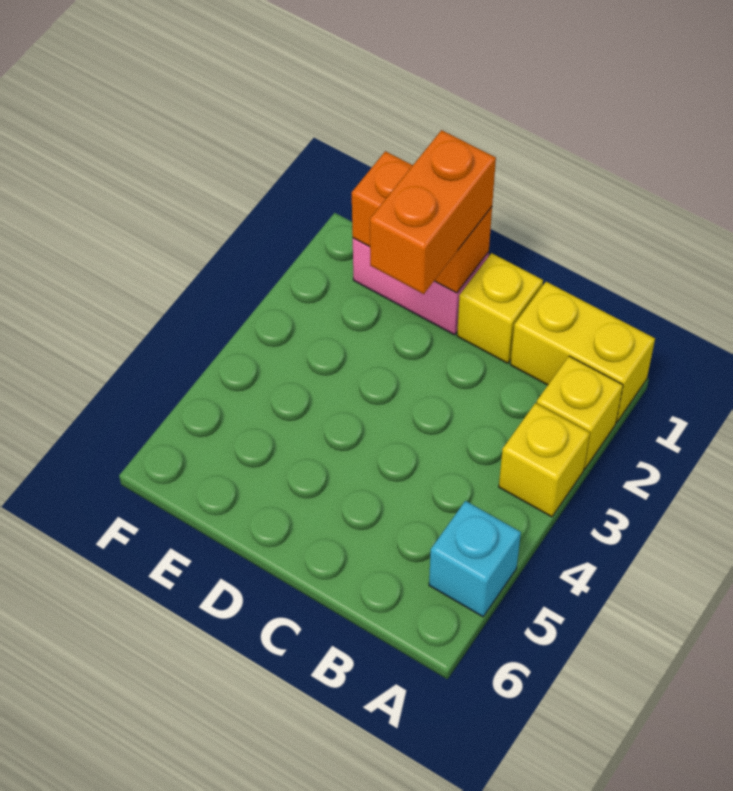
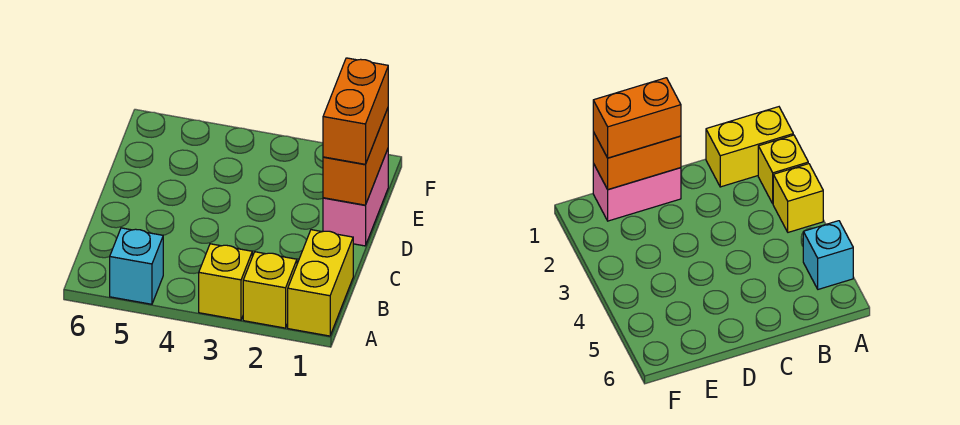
yellow 1x1 brick [457,253,543,363] -> none
orange 1x2 brick [370,130,496,294] -> orange 1x2 brick turned to [323,58,388,164]

